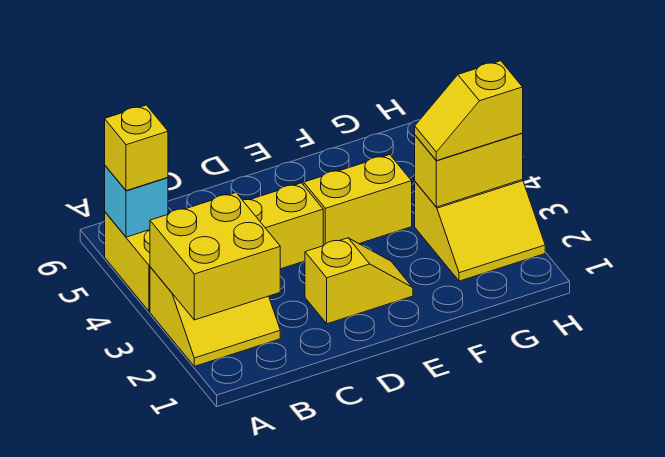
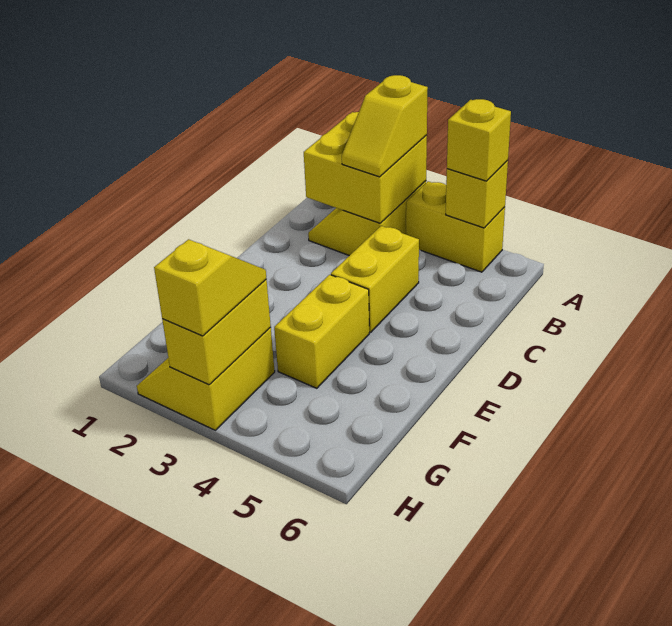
cyan 1x1 brick [105,166,168,237] -> yellow 1x1 brick [446,160,508,228]
yellow 1x2 slope [305,238,413,324] -> yellow 1x2 slope moved to [342,75,428,177]

